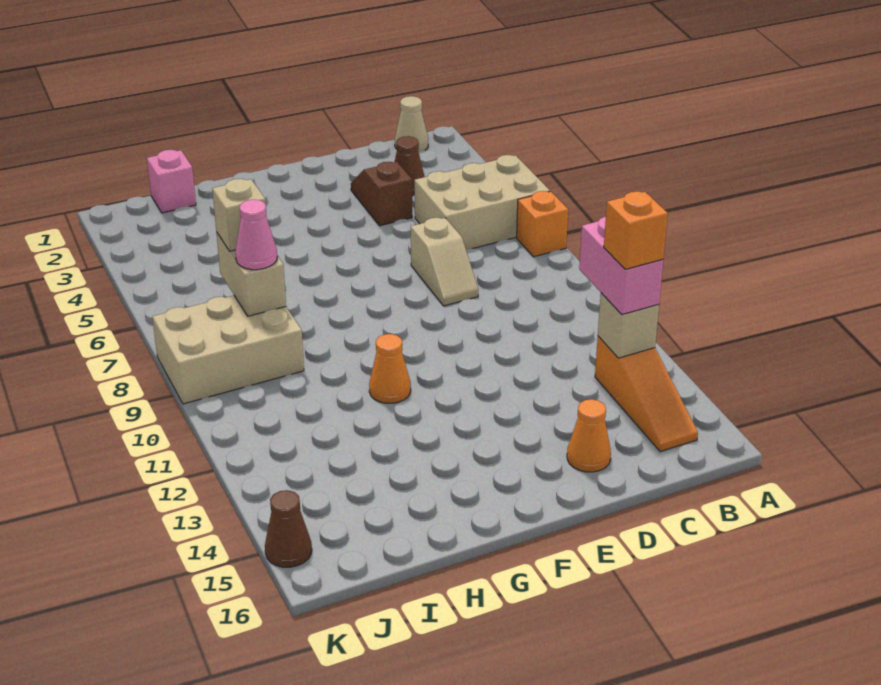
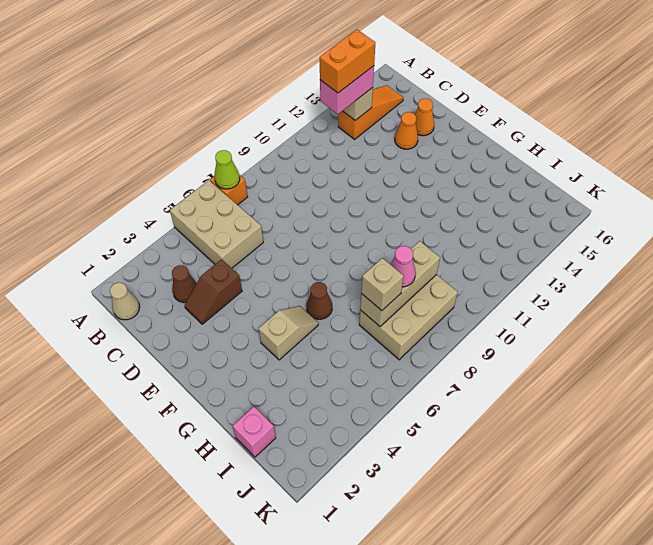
none -> lime 1x1 cone [214,150,240,189]
orange 1x1 brick [604,191,668,269] -> orange 1x2 brick [320,29,375,93]
tan 1x2 slope [411,218,478,306] -> tan 1x2 slope moved to [259,306,318,360]
orange 1x1 cone [369,334,411,403] -> orange 1x1 cone moved to [395,112,418,149]
tan 1x2 brick [216,232,286,316] -> tan 1x3 brick [360,241,440,327]
tan 2x3 brick [152,296,304,404] -> tan 2x3 brick turned to [359,275,458,360]
brown 1x1 cone [265,490,312,567] -> brown 1x1 cone moved to [306,282,332,319]

